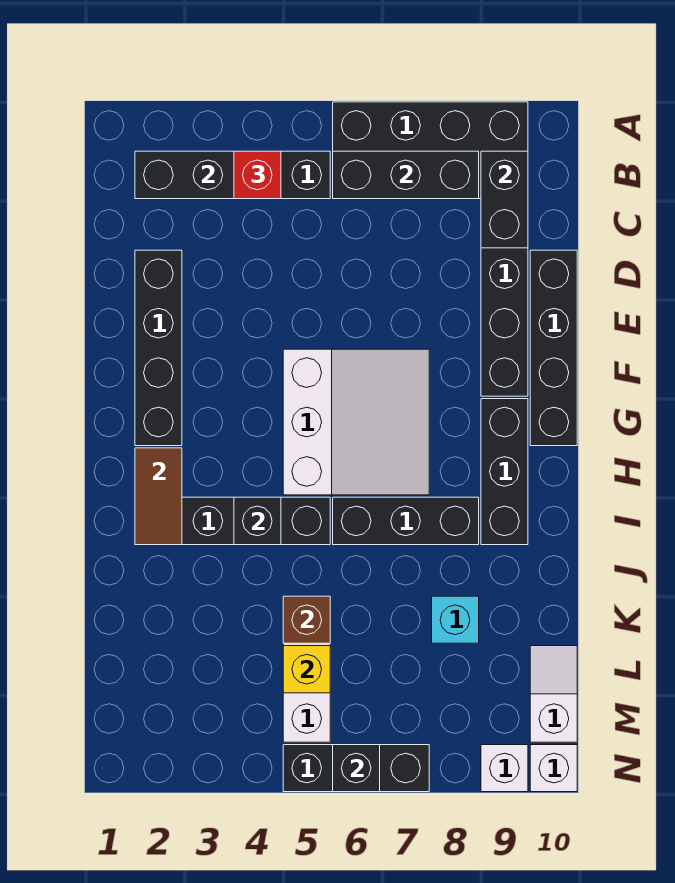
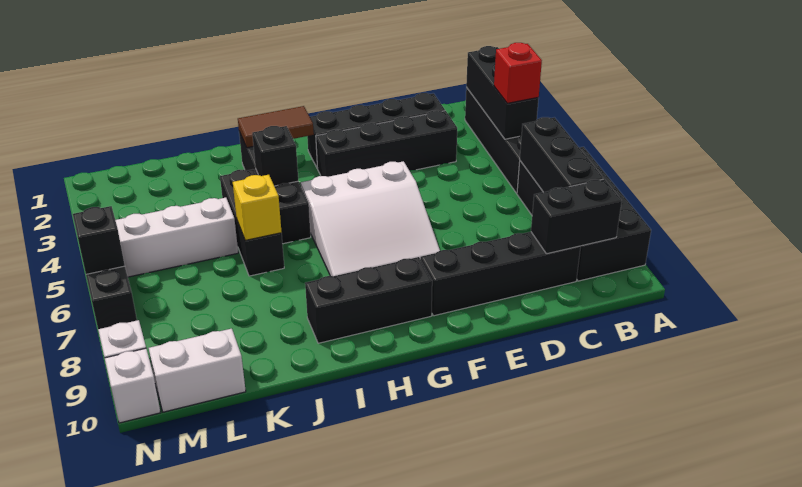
black 1x4 brick [530,250,577,446] -> black 1x4 brick moved to [316,110,457,177]
black 1x3 brick [333,497,479,545] -> black 1x3 brick moved to [220,169,284,276]
brown 1x1 brick [283,596,330,643] -> none
cyan 1x1 brick [432,596,479,643] -> none
yellow 1x1 brick [283,646,330,693] -> yellow 1x1 brick moved to [233,175,282,240]
white 1x2 slope [530,646,577,742] -> white 1x2 brick [149,329,246,412]

